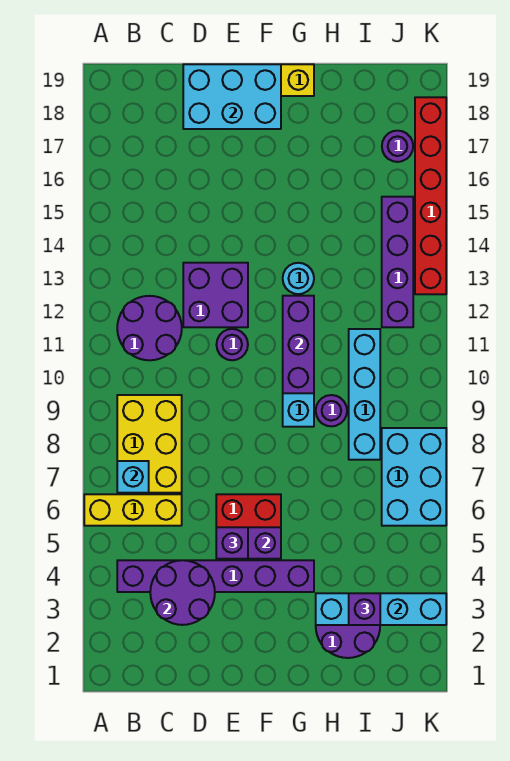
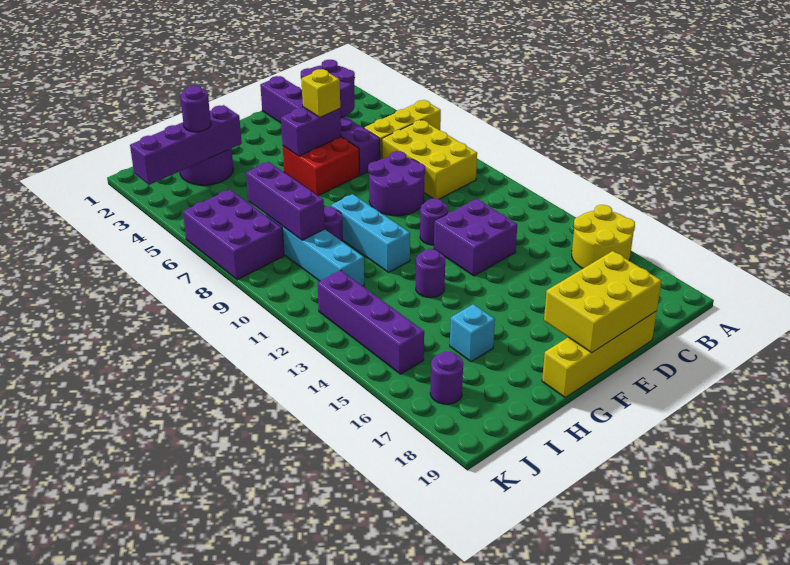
none -> yellow 2x2 round brick [572,205,635,269]
purple 1x6 brick [117,560,314,592] -> purple 1x6 brick turned to [260,76,380,175]
cyan 1x1 brick [117,461,149,493] -> cyan 1x1 brick moved to [450,304,495,362]
purple 2x2 round brick [117,296,182,360] -> purple 2x2 round brick moved to [368,151,425,216]
cyan 2x3 brick [183,64,281,129] -> yellow 2x3 brick [544,251,661,353]
purple 1x1 brick [216,527,248,559] -> yellow 1x1 brick [301,69,340,118]
purple 1x3 brick [283,296,314,393] -> purple 1x3 brick moved to [246,162,325,240]
cyan 1x1 round brick [283,263,314,294] -> purple 1x1 round brick [416,249,445,298]
cyan 1x4 brick [316,593,446,625] -> purple 1x4 brick [130,105,242,185]
purple 1x1 brick [349,593,380,625] -> purple 1x1 round brick [180,86,211,132]
cyan 2x3 brick [382,428,446,526] -> purple 2x3 brick [183,190,284,280]
red 1x6 brick [415,97,446,294] -> none

